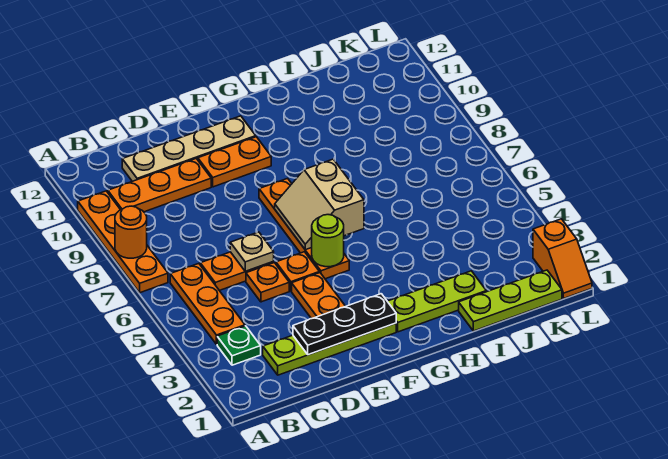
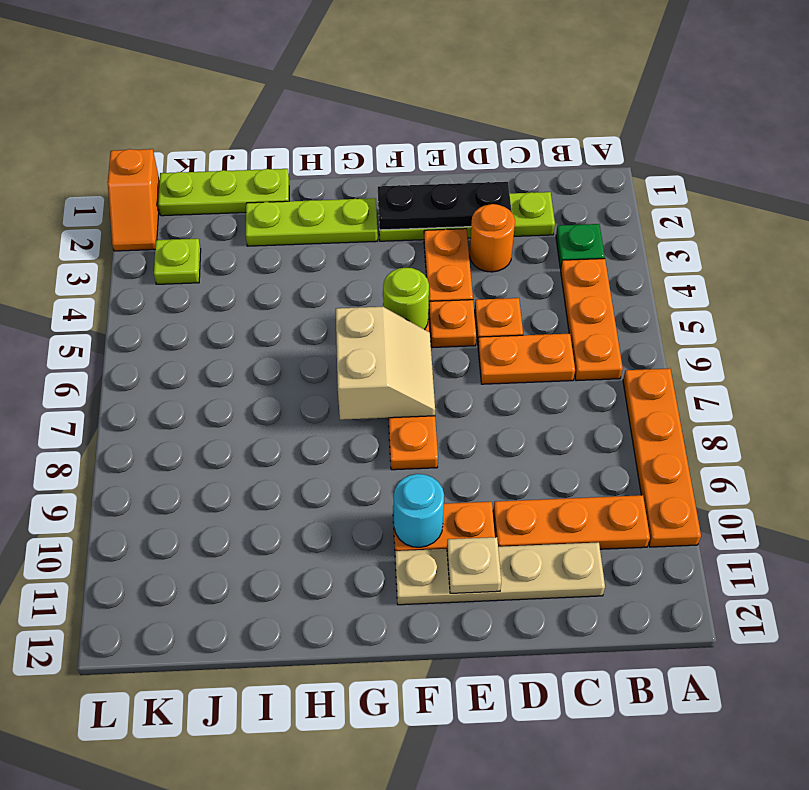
orange 1x1 round brick [115,206,147,258] -> orange 1x1 round brick moved to [470,204,515,272]
tan 1x1 plate [230,232,274,271] -> tan 1x1 plate moved to [447,537,501,593]
none -> cyan 1x1 round brick [394,474,444,547]
none -> lime 1x1 plate [154,239,201,284]
orange 1x2 slope [533,219,592,299] -> orange 1x2 slope turned to [108,149,160,251]

